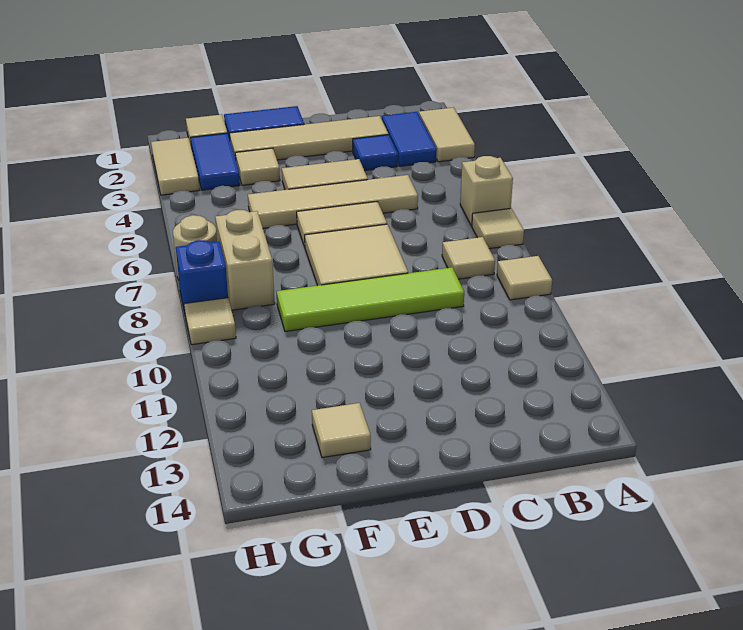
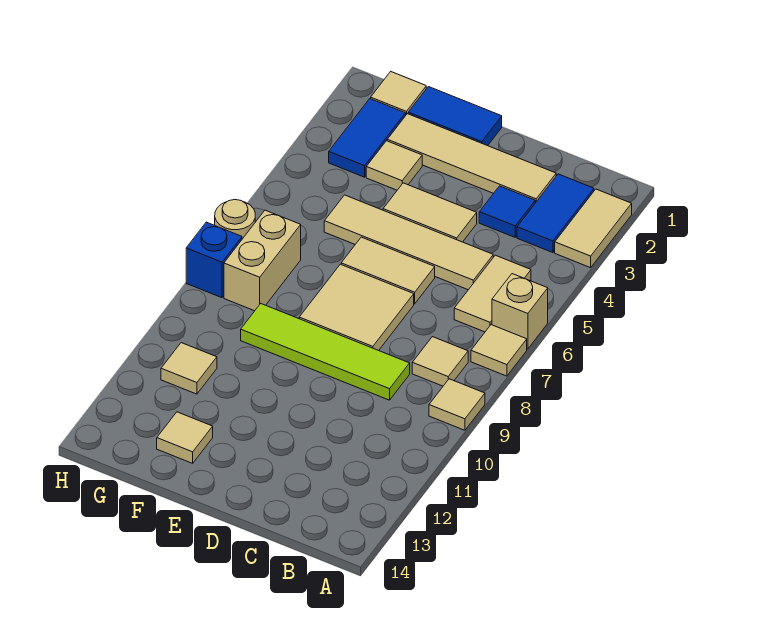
tan 1x2 tile [151,138,199,195] -> tan 1x2 tile moved to [454,255,531,332]
tan 1x1 tile [184,298,236,345] -> tan 1x1 tile moved to [161,343,217,394]

